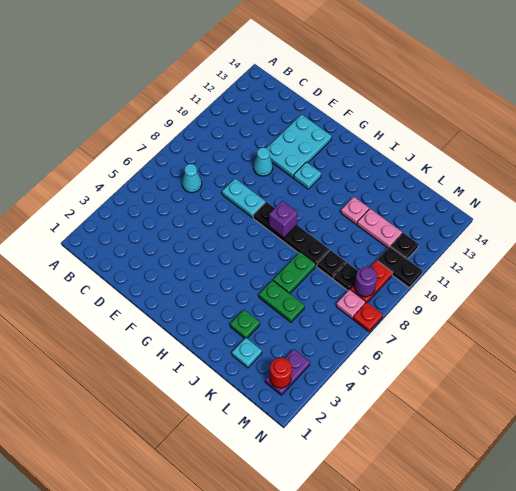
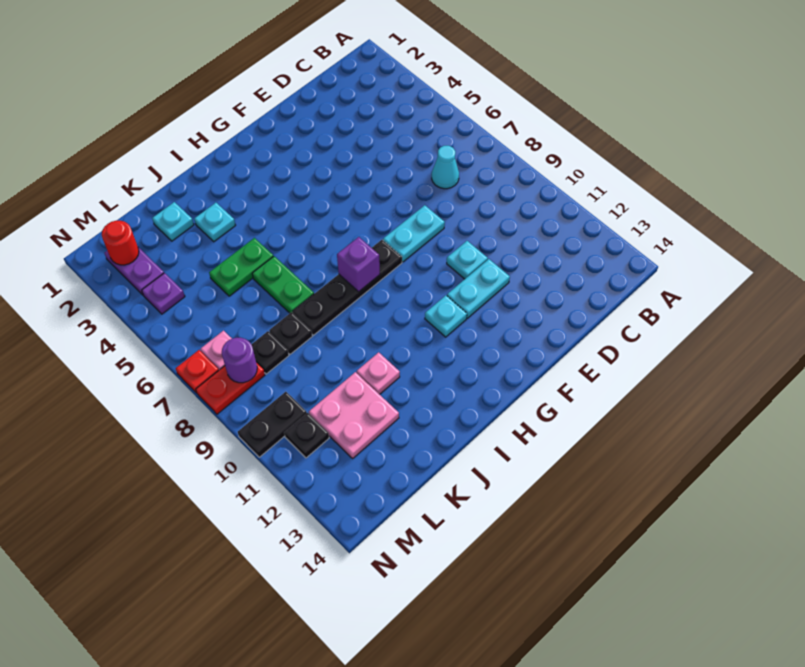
cyan 1x1 cone [254,147,273,176] -> cyan 1x1 plate [447,241,488,279]
cyan 2x3 plate [267,114,332,178] -> cyan 1x2 plate [447,259,510,318]
green 1x1 plate [230,310,260,338] -> cyan 1x1 plate [194,203,236,242]
pink 1x2 plate [357,209,402,248] -> pink 2x2 plate [309,372,399,458]
none -> purple 1x1 plate [142,273,185,314]
red 1x2 plate [350,261,392,302] -> red 1x2 plate turned to [196,363,265,414]

